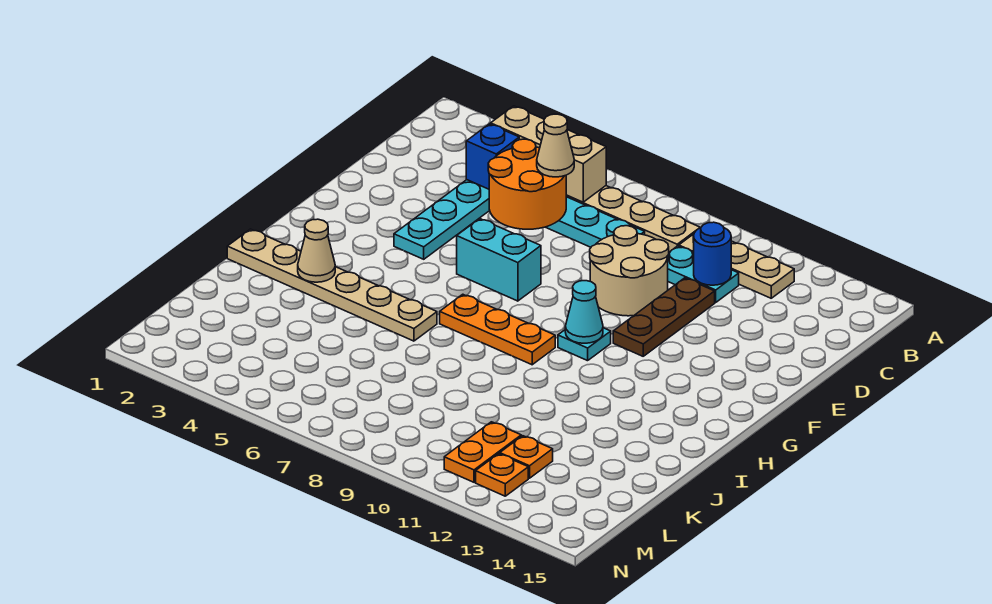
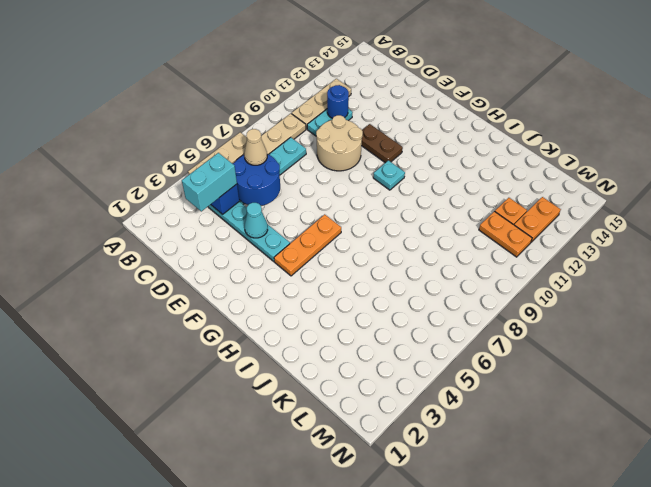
orange 2x2 round brick [488,139,566,229] -> blue 2x2 round brick [233,154,280,206]
brown 1x3 plate [613,278,715,356] -> brown 1x2 plate [361,124,403,163]
cyan 1x2 brick [457,219,541,301] -> cyan 1x2 brick moved to [182,153,237,211]
cyan 1x1 cone [565,281,603,343] -> cyan 1x1 cone moved to [244,203,268,238]
orange 1x3 plate [440,294,555,365] -> orange 1x3 plate moved to [274,214,341,276]
tan 1x6 plate [227,229,437,341] -> none
tan 1x1 cone [298,219,335,282] -> none
orange 1x1 plate [476,454,528,496] -> orange 1x2 plate [514,197,561,242]

